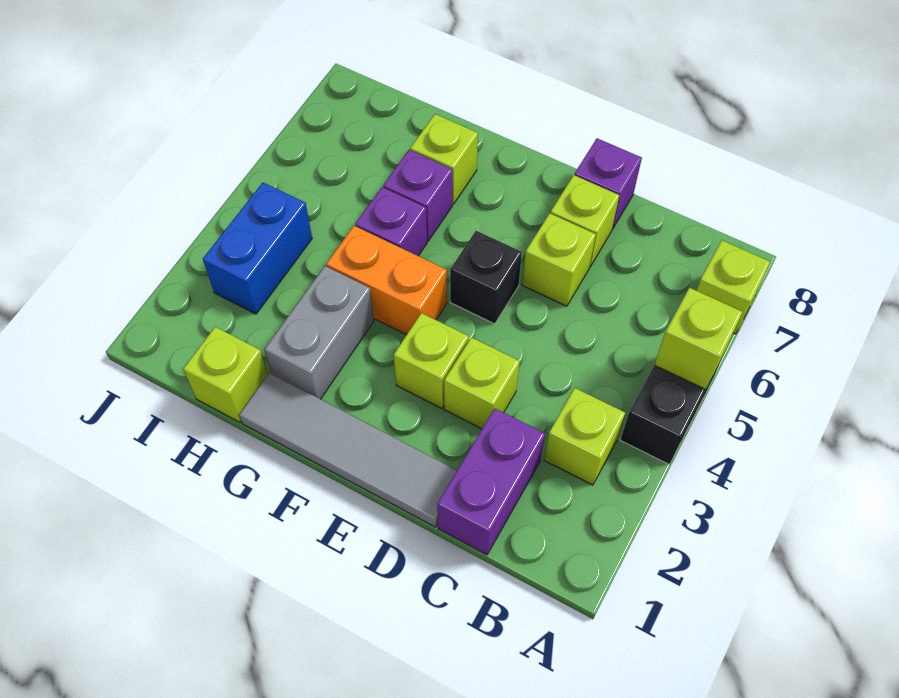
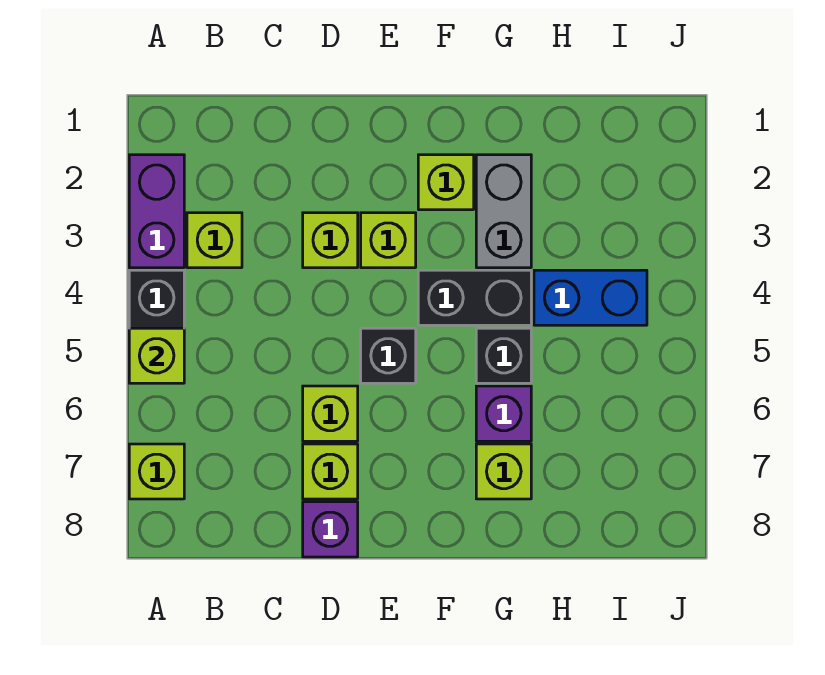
purple 1x2 brick [437,409,545,555] -> purple 1x2 brick moved to [129,155,184,268]
grey 1x4 tile [239,373,457,527] -> none
orange 1x2 brick [326,226,447,335] -> black 1x2 brick [418,270,531,325]
purple 1x1 brick [355,187,427,256] -> black 1x1 brick [476,328,531,383]
lime 1x1 brick [183,327,268,422] -> lime 1x1 brick moved to [418,155,474,210]
blue 1x2 brick [203,183,312,314] -> blue 1x2 brick turned to [534,270,647,325]

